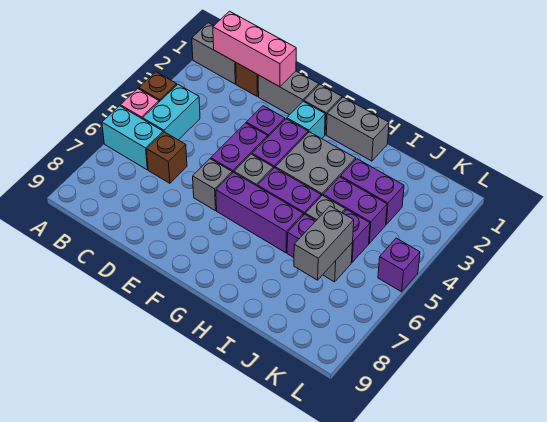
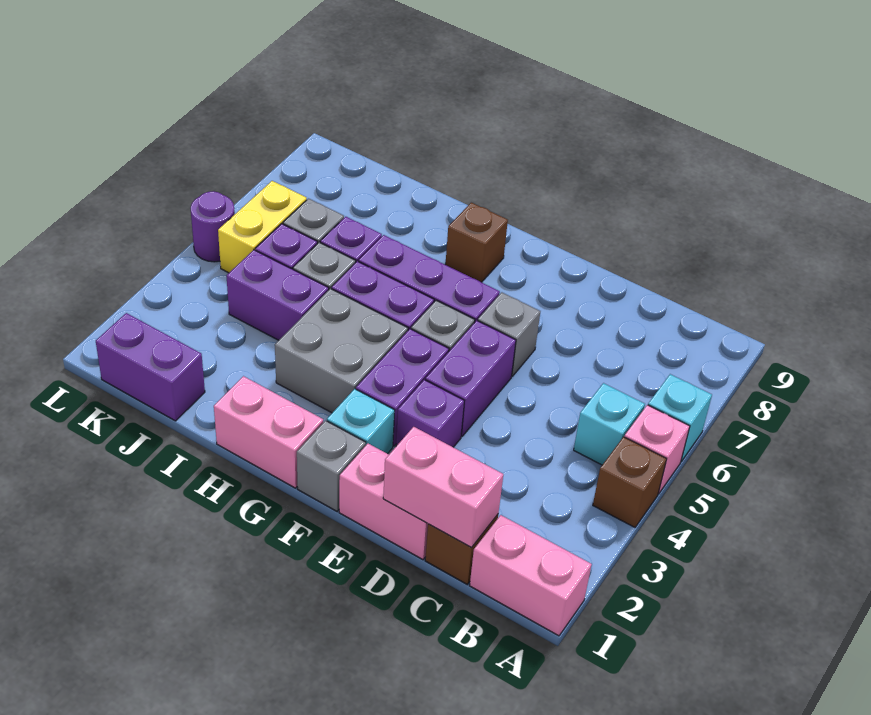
grey 1x2 brick [192,23,236,84] -> pink 1x2 brick [470,515,592,636]
cyan 1x2 brick [102,106,163,170] -> cyan 1x1 brick [648,374,712,462]
pink 1x3 brick [213,11,296,87] -> pink 1x2 brick [383,427,503,548]
cyan 1x2 brick [143,85,200,140] -> cyan 1x1 brick [574,383,645,465]
brown 1x1 brick [147,132,187,183] -> brown 1x1 brick moved to [445,203,508,282]
grey 1x2 brick [258,71,319,115] -> pink 1x2 brick [339,444,428,559]
grey 1x2 brick [326,97,389,161] -> pink 1x2 brick [214,376,323,488]
purple 1x2 brick [340,159,404,224] -> purple 1x2 brick moved to [96,313,205,421]
grey 1x2 brick [294,206,354,280] -> none
none -> yellow 1x2 brick [218,181,307,273]
purple 1x1 brick [378,238,420,292] -> purple 1x1 round brick [191,191,235,262]

